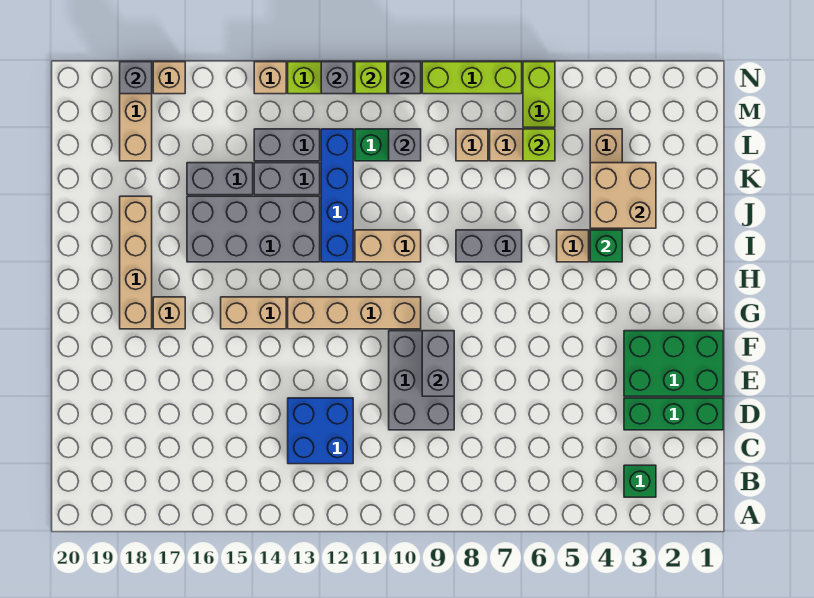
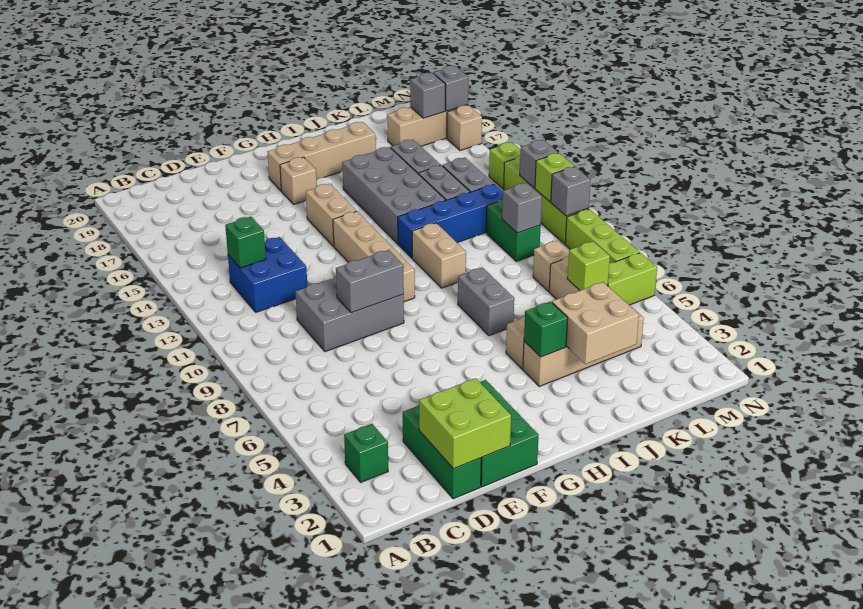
none -> green 1x1 brick [225,217,266,268]
none -> lime 2x2 brick [419,378,511,469]
none -> grey 1x1 brick [410,73,445,118]
tan 1x1 brick [254,62,286,94] -> lime 1x1 brick [489,142,520,189]

